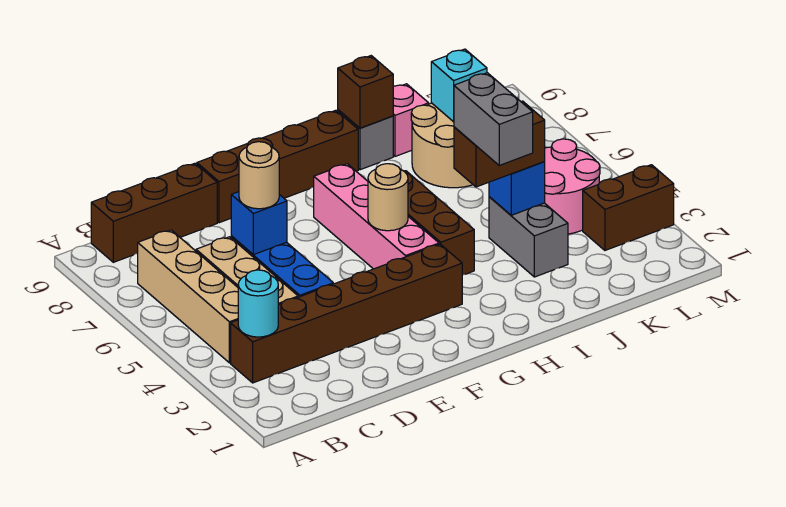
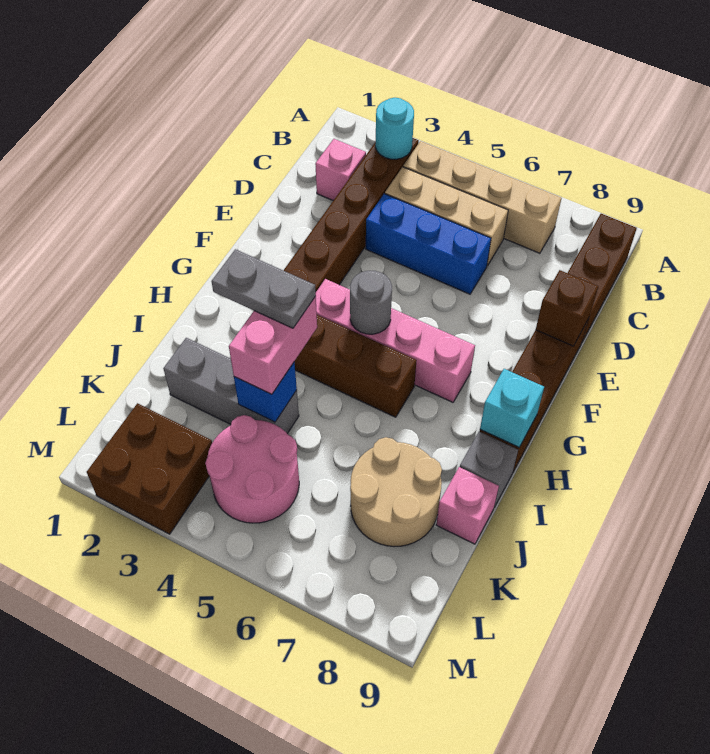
none -> pink 1x1 brick [315,139,366,200]
blue 1x1 brick [231,192,287,255] -> none
tan 1x1 round brick [239,142,279,209] -> none
tan 1x1 round brick [368,164,408,231] -> grey 1x1 round brick [350,271,392,334]
grey 1x2 brick [454,73,533,165] -> grey 1x2 plate [211,249,316,328]
brown 1x2 brick [454,101,545,187] -> pink 1x2 brick [229,297,317,394]
brown 1x1 brick [338,56,393,128] -> brown 1x1 brick moved to [536,270,598,346]
grey 1x2 brick [489,197,568,277] -> grey 1x3 brick [163,338,299,434]
cyan 1x1 brick [431,49,487,122] -> cyan 1x1 brick moved to [480,369,544,447]
brown 1x2 brick [583,165,674,250] -> brown 2x2 brick [87,403,212,534]

